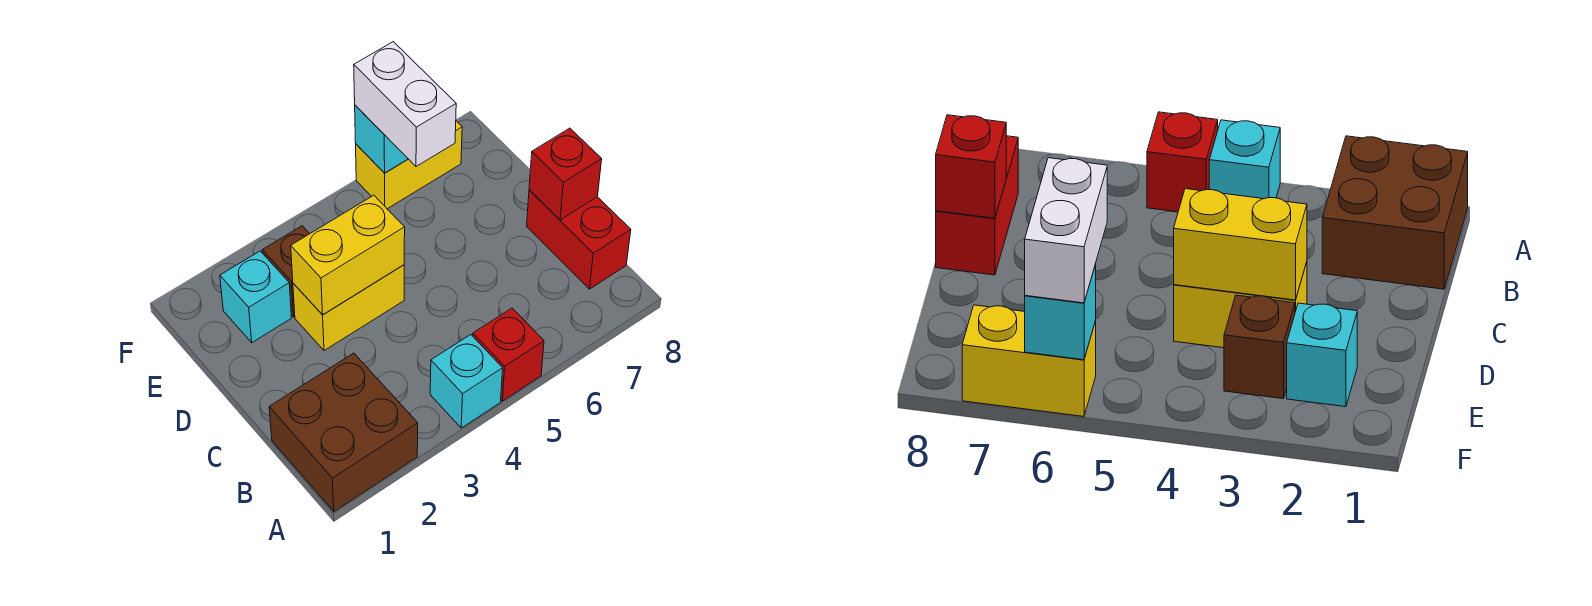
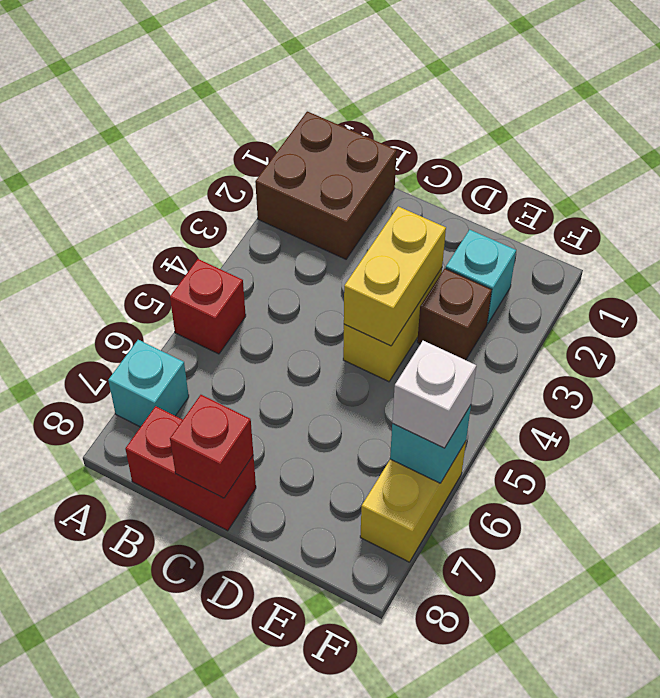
cyan 1x1 brick [430,335,503,428] -> cyan 1x1 brick moved to [108,340,189,427]
white 1x2 brick [354,42,456,167] -> white 1x1 brick [392,341,476,448]

